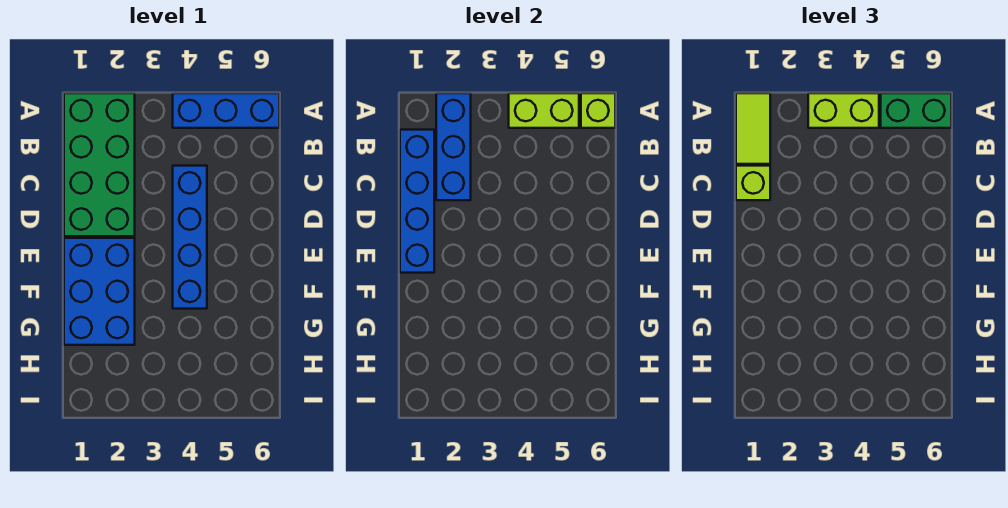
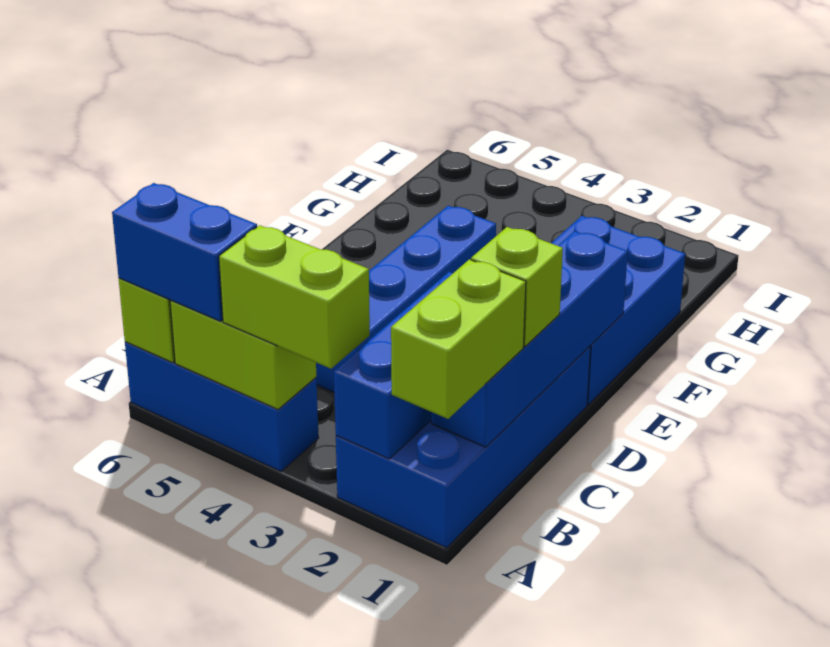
green 2x4 brick [64,93,135,236] -> blue 2x4 brick [336,346,591,548]
lime 1x2 tile [736,93,770,164] -> lime 1x2 brick [391,259,526,419]
green 1x2 brick [881,93,951,128] -> blue 1x2 brick [112,183,257,321]

